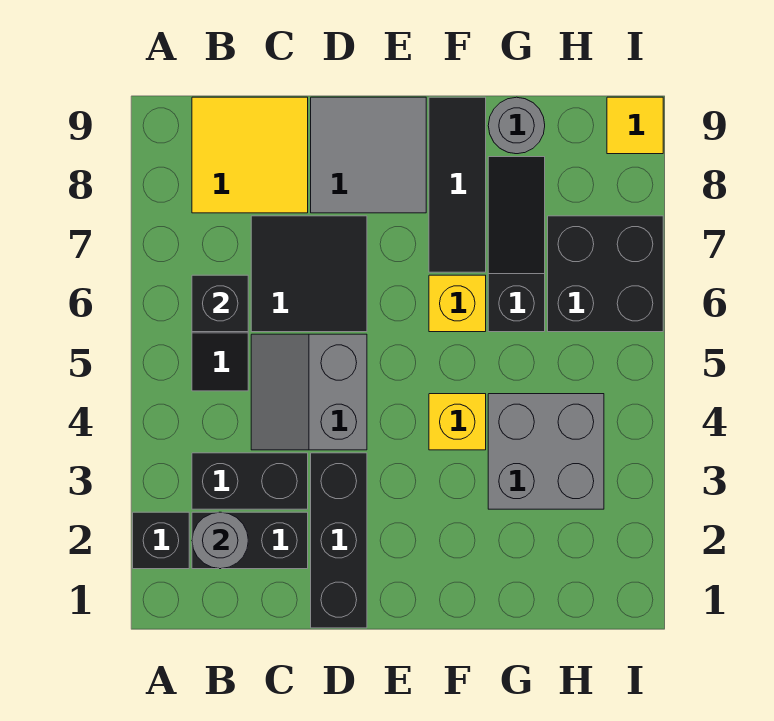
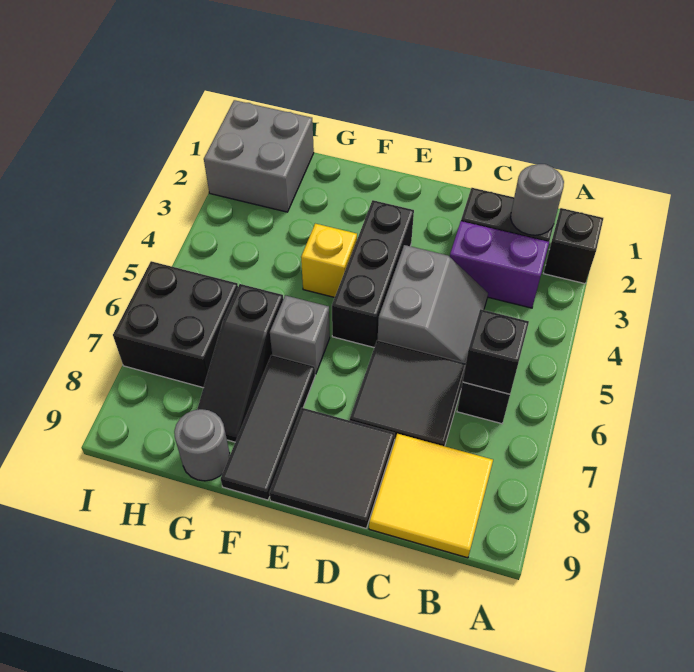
black 1x2 brick [192,453,308,509] -> purple 1x2 brick [450,221,549,308]
black 1x3 brick [311,453,367,628] -> black 1x3 brick moved to [332,200,414,347]
grey 2x2 tile [311,97,426,213] -> black 2x2 tile [269,408,395,528]
yellow 1x1 brick [429,275,486,332] -> grey 1x1 brick [270,295,330,374]
grey 2x2 brick [488,394,604,509] -> grey 2x2 brick moved to [204,100,314,212]
yellow 1x1 tile [607,97,663,154] -> none

